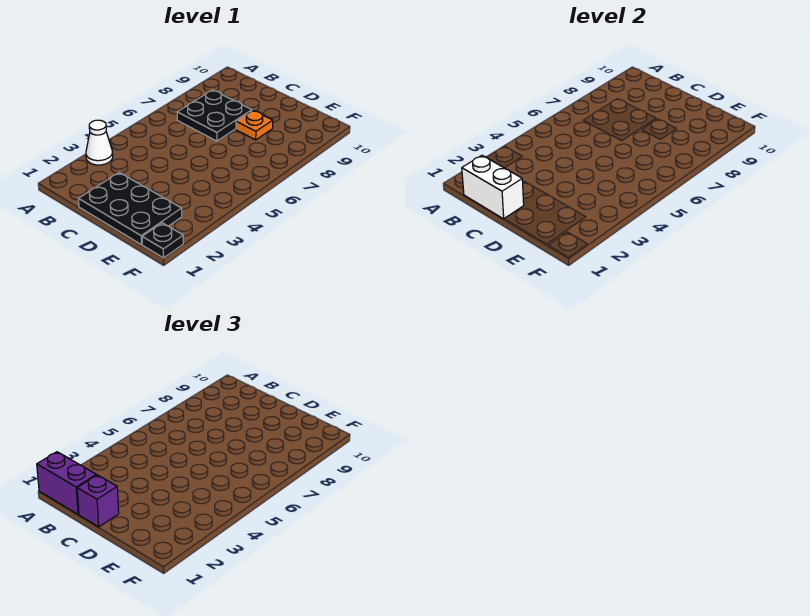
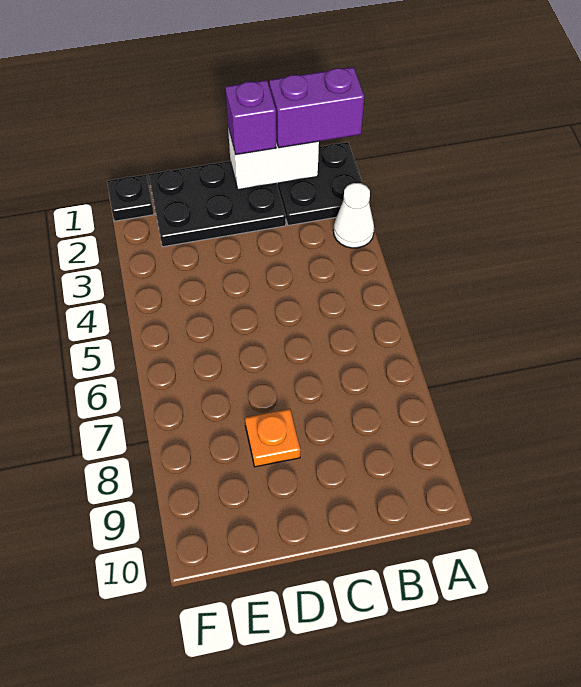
black 2x2 plate [177,90,252,141] -> black 2x2 plate moved to [277,142,362,225]

